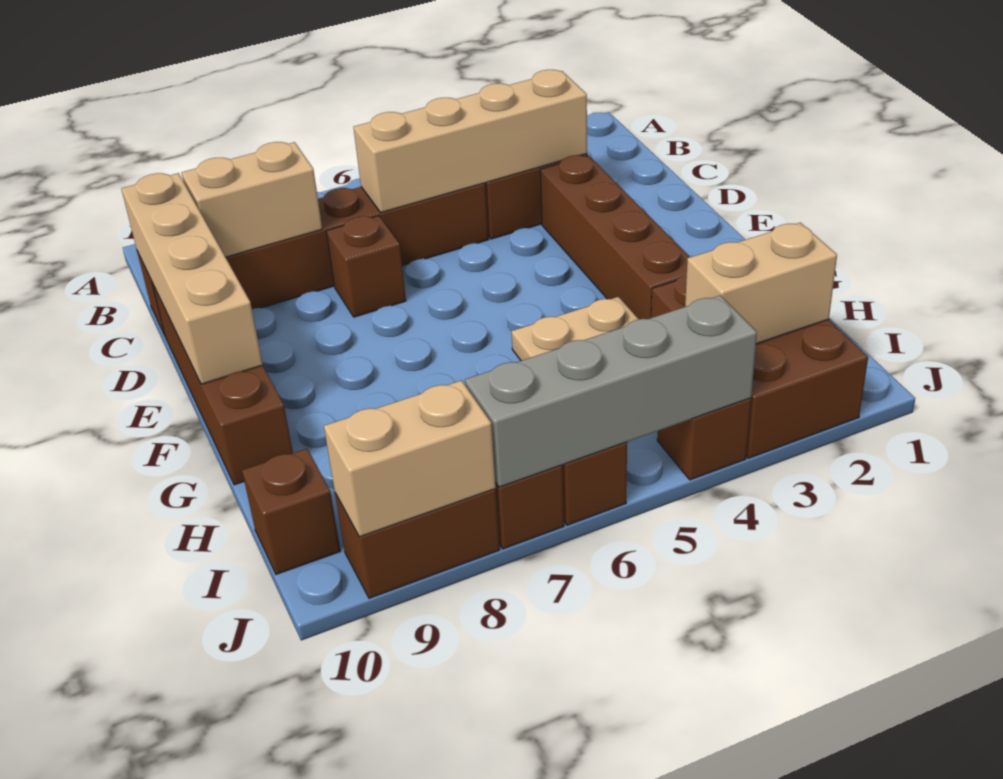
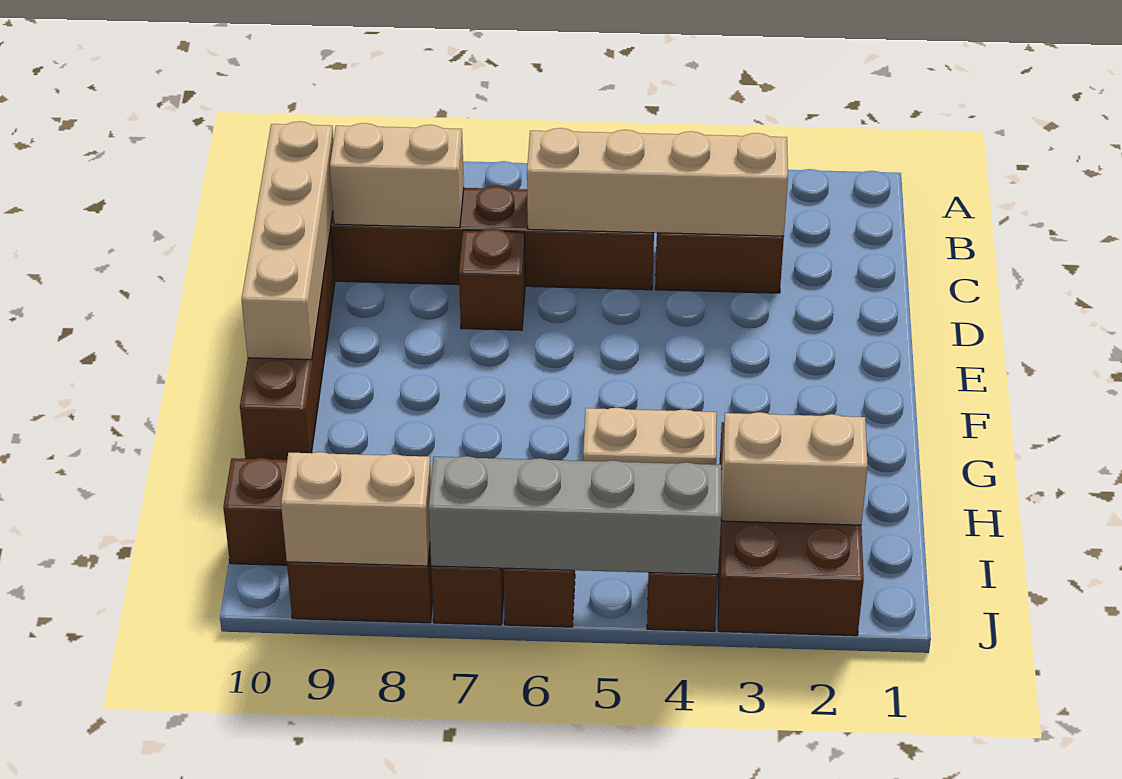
brown 1x4 brick [540,155,690,319] -> none

